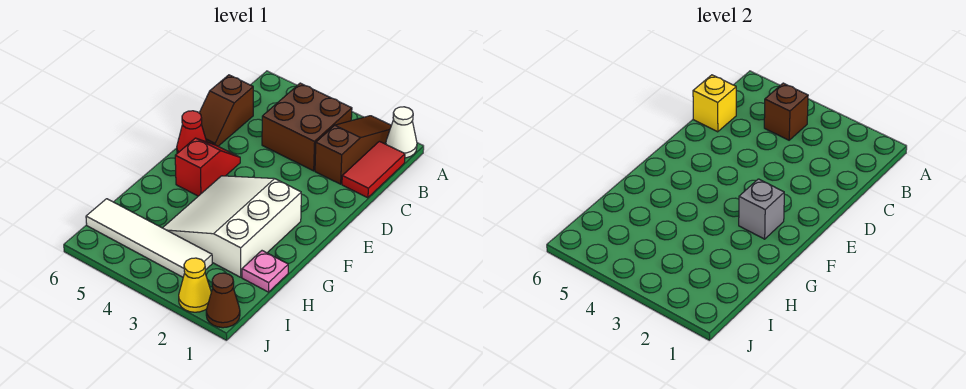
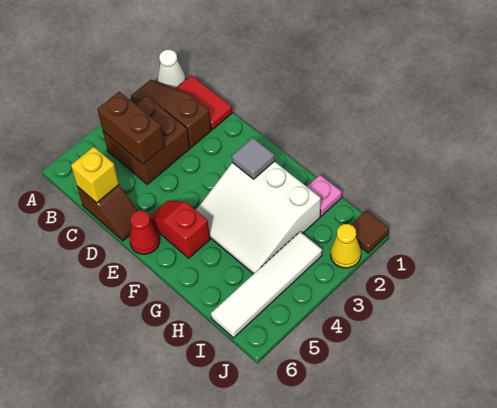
brown 1x1 brick [764,83,808,140] -> brown 1x2 brick [97,92,165,164]
grey 1x1 brick [739,179,784,239] -> grey 1x1 tile [232,138,275,179]
brown 1x1 cone [206,273,240,328] -> brown 1x1 tile [351,211,389,253]

